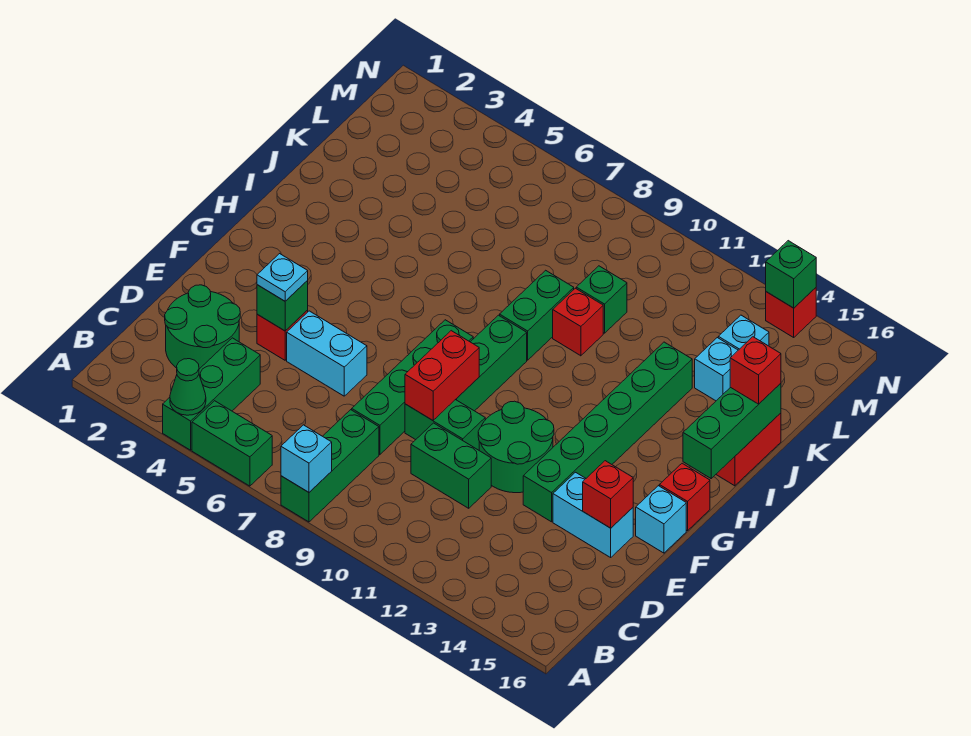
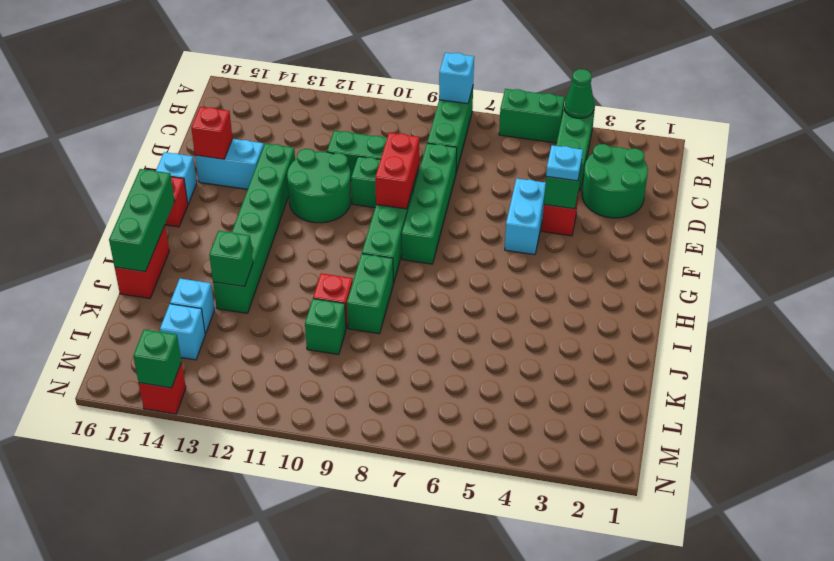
cyan 1x2 brick [287,311,367,396] -> cyan 1x2 brick turned to [505,179,546,255]
none -> green 1x1 brick [209,231,253,287]
red 1x1 brick [730,337,781,404] -> none

